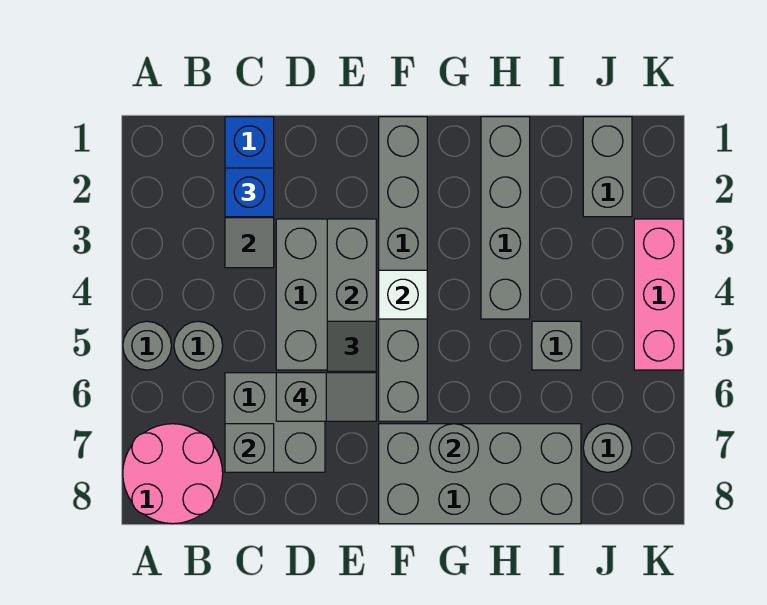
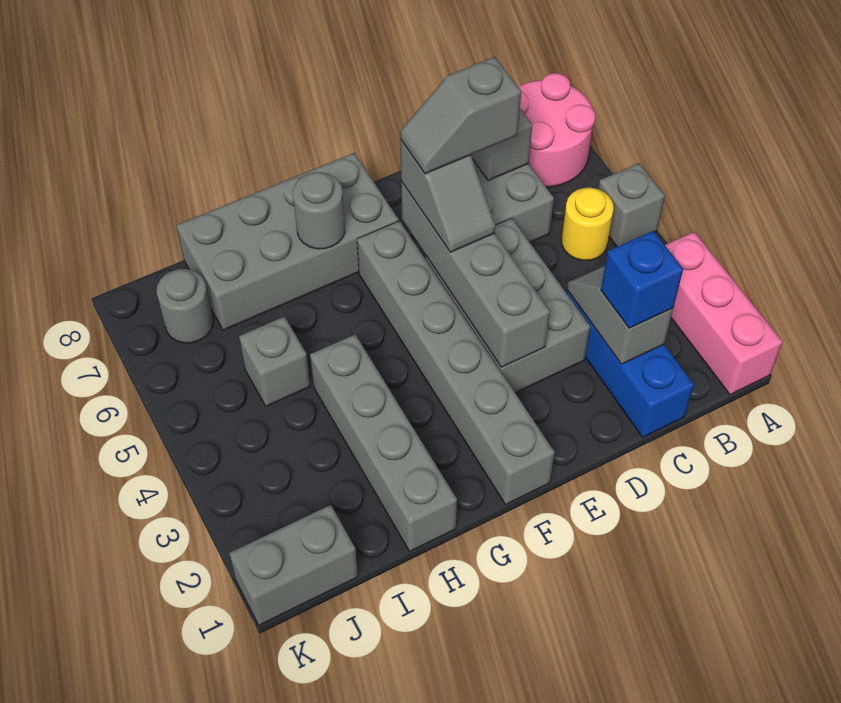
grey 1x1 round brick [123,321,171,370] -> grey 1x1 brick [598,163,665,247]
grey 1x1 round brick [174,321,223,370] -> yellow 1x1 round brick [561,188,614,260]
white 1x1 brick [379,270,427,319] -> none
grey 1x2 brick [583,117,632,217] -> grey 1x2 brick turned to [229,505,358,625]
pink 1x3 brick [634,219,683,370] -> pink 1x3 brick moved to [665,232,783,395]

